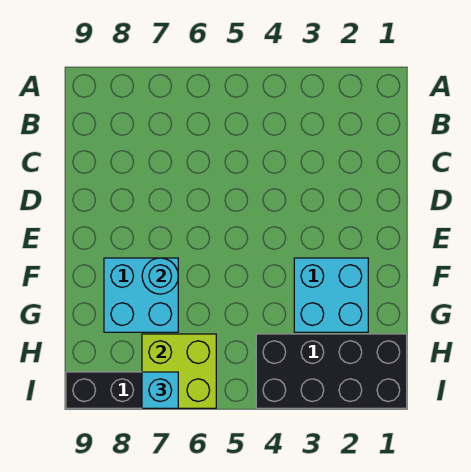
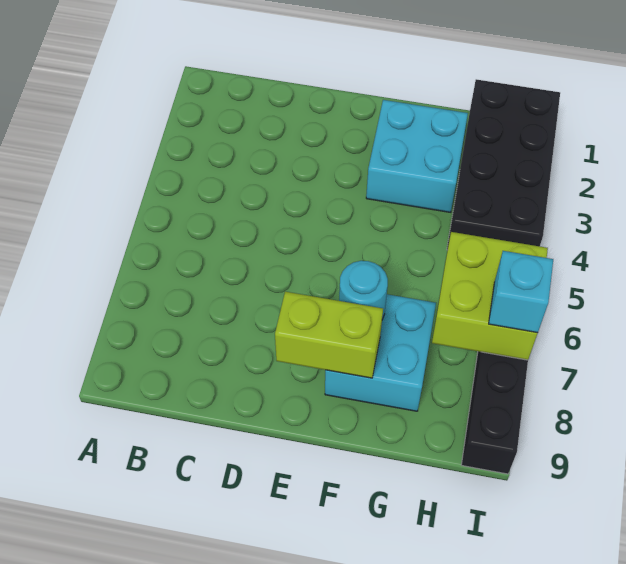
none -> lime 1x2 brick [275,292,383,378]

